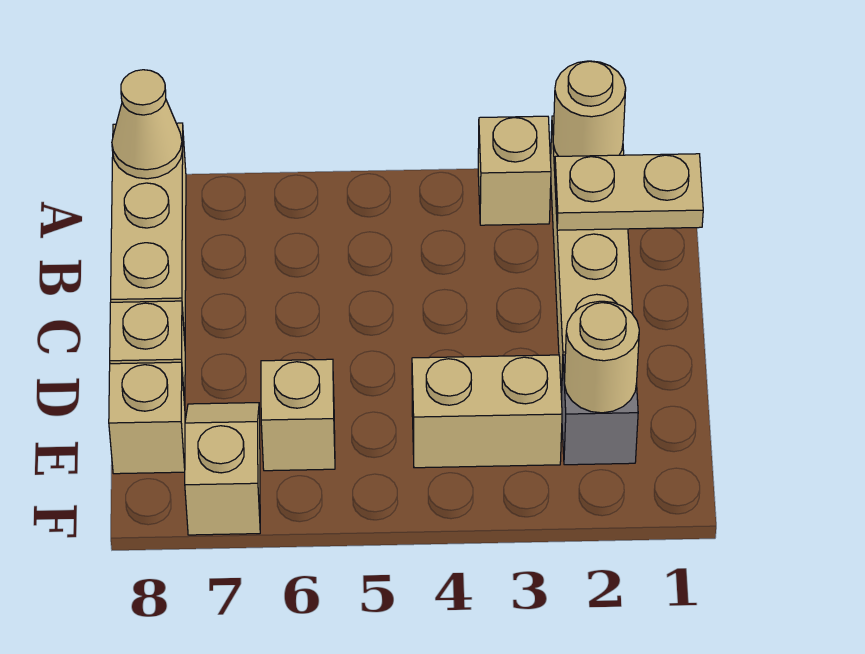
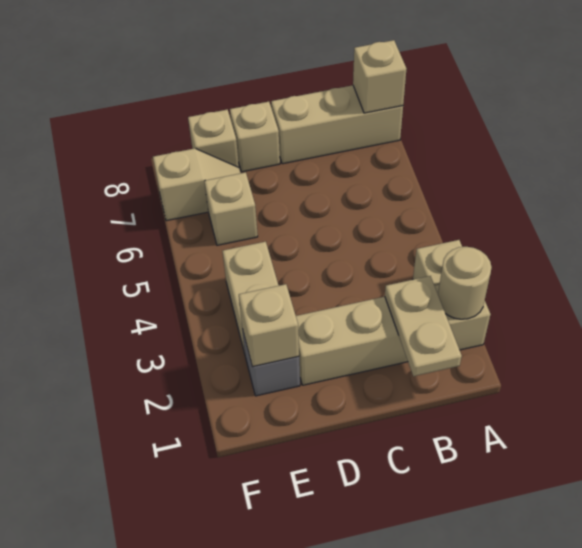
tan 1x1 cone [112,70,183,179] -> tan 1x1 brick [353,40,406,113]
tan 1x1 round brick [564,301,639,413] -> tan 1x1 brick [239,284,299,367]

